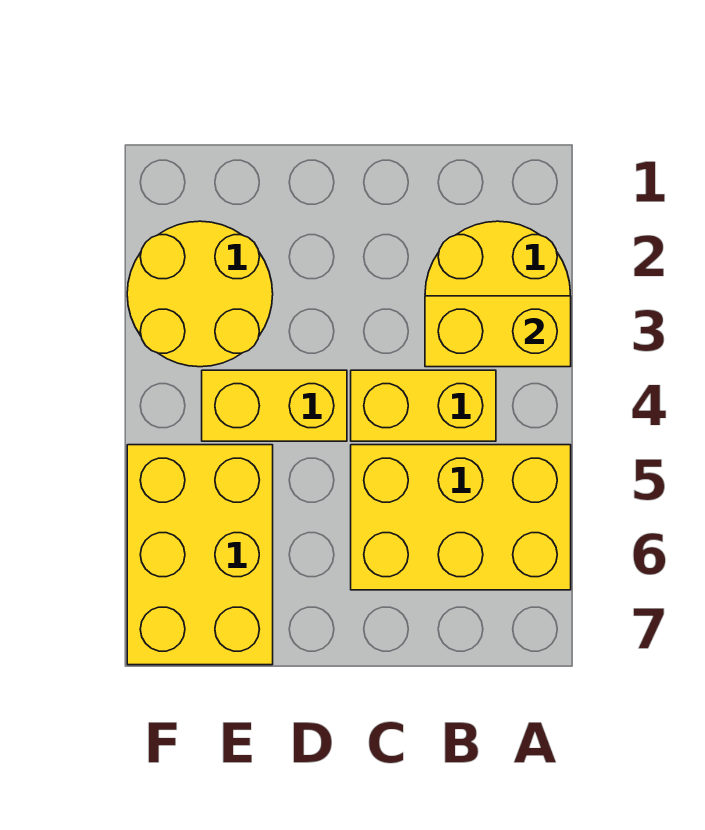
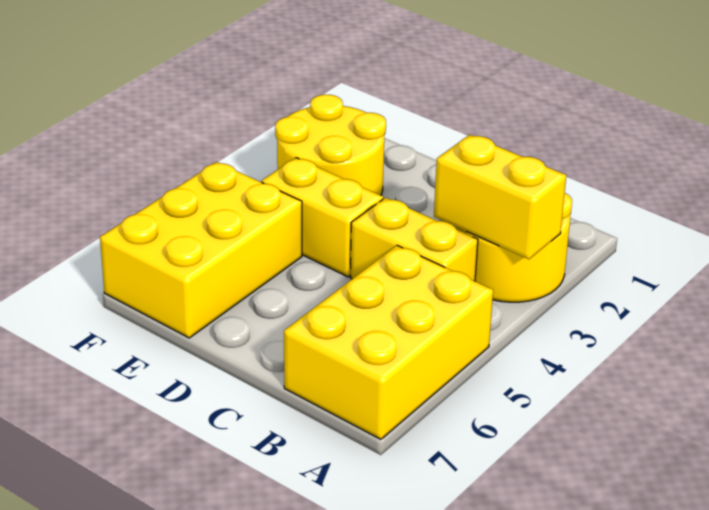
yellow 2x3 brick [351,445,571,590] -> yellow 2x3 brick turned to [284,245,493,439]

